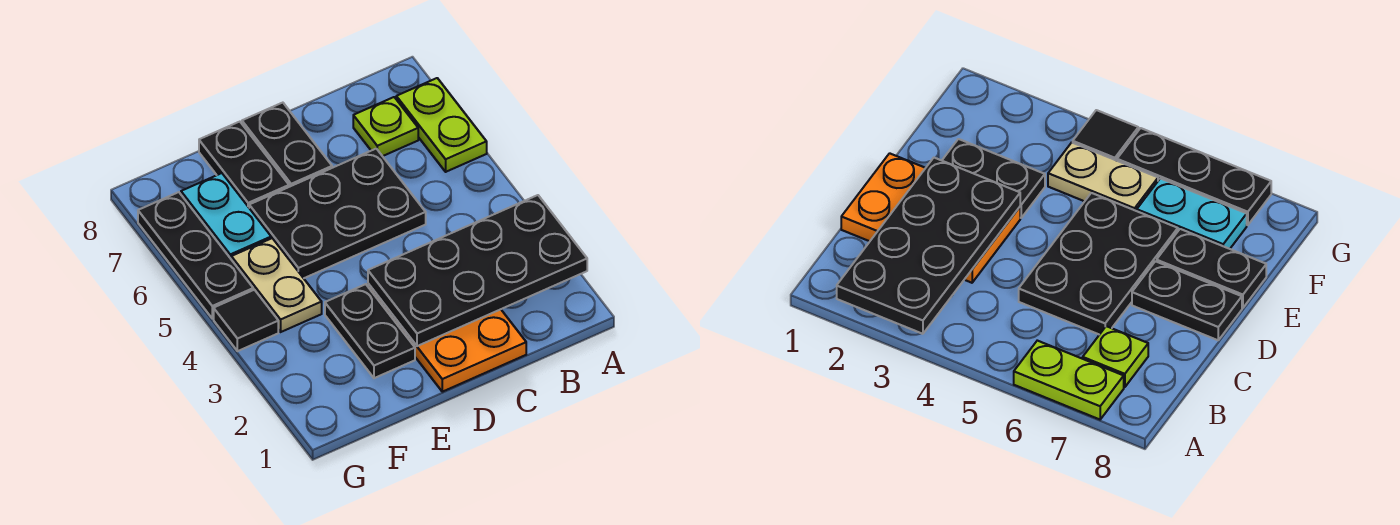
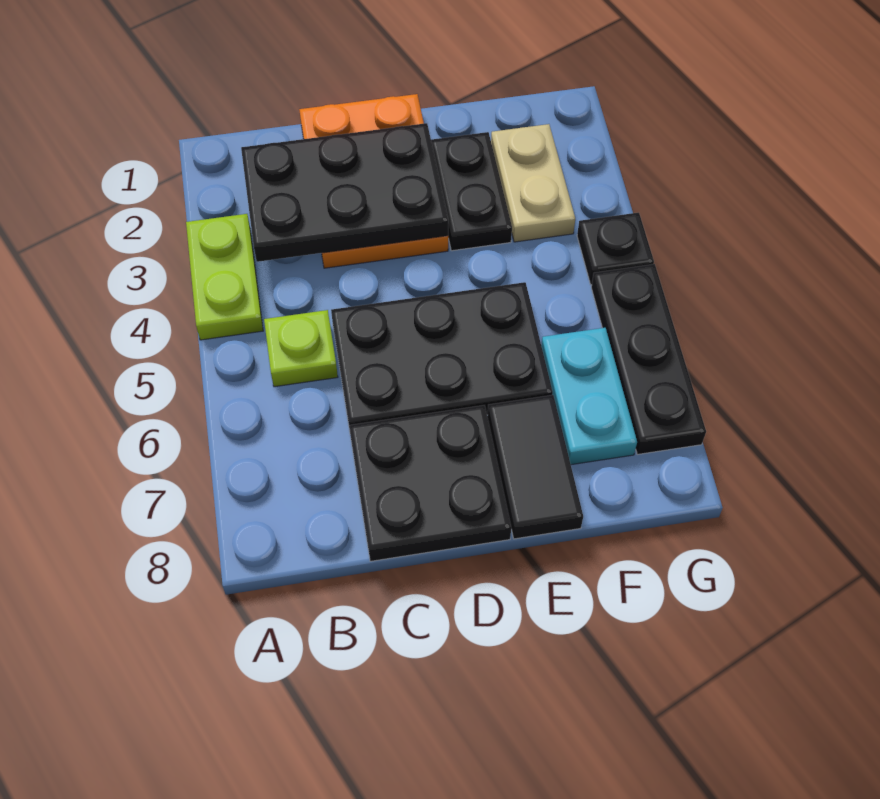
black 2x4 plate [368,195,587,346] -> black 2x3 plate [241,123,448,262]
lime 1x2 plate [396,78,487,172] -> lime 1x2 plate moved to [186,214,263,340]
lime 1x1 plate [353,97,418,156] -> lime 1x1 plate moved to [264,310,338,387]
black 1x2 plate [242,103,332,187] -> black 2x2 plate [349,405,511,561]
black 1x2 plate [199,122,289,207] -> black 1x2 tile [487,395,583,539]
tan 1x2 plate [231,238,322,332] -> tan 1x2 plate moved to [491,124,575,242]
black 1x1 tile [214,290,278,351] -> black 1x1 plate [577,213,654,285]

